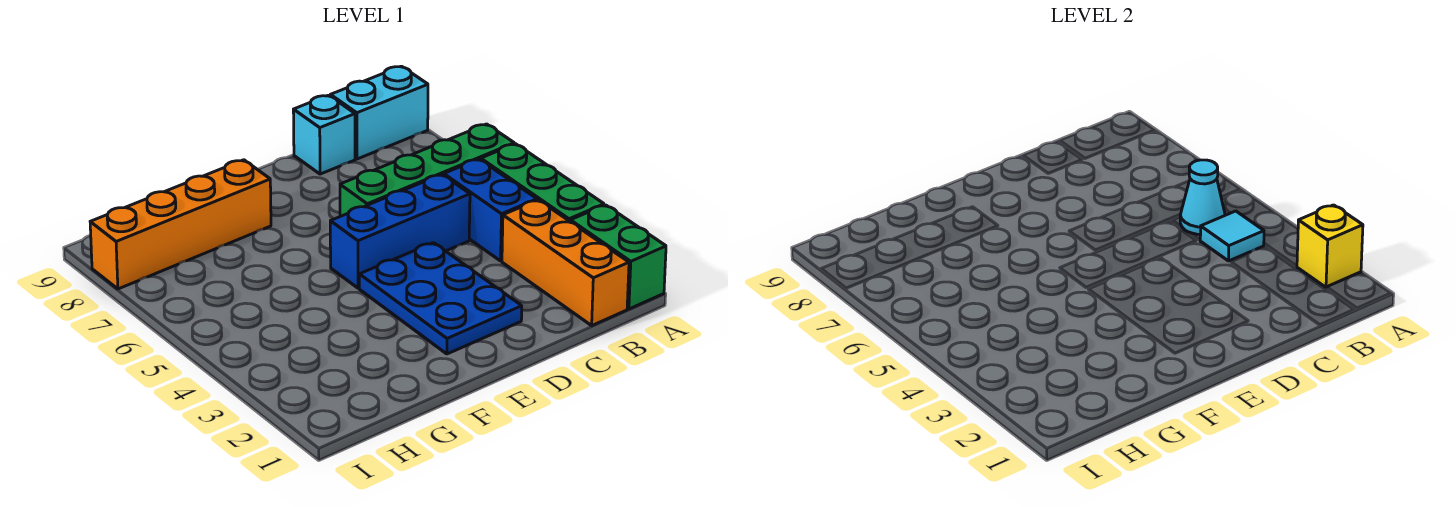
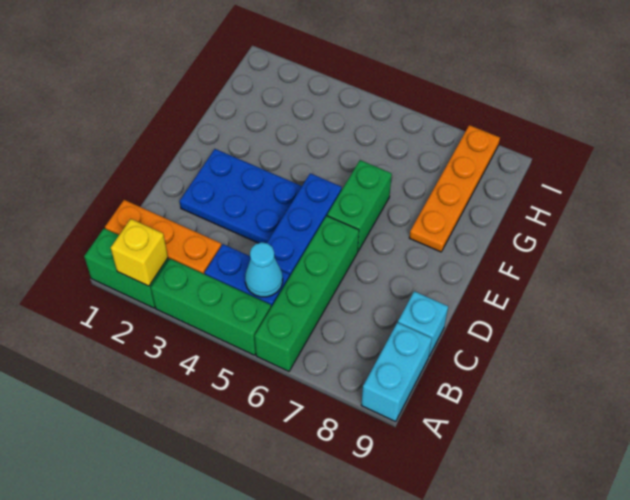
cyan 1x1 tile [1200,211,1264,261] -> none
none -> green 1x2 brick [327,160,392,251]
orange 1x4 brick [90,160,271,289] -> orange 1x4 plate [409,125,500,252]

